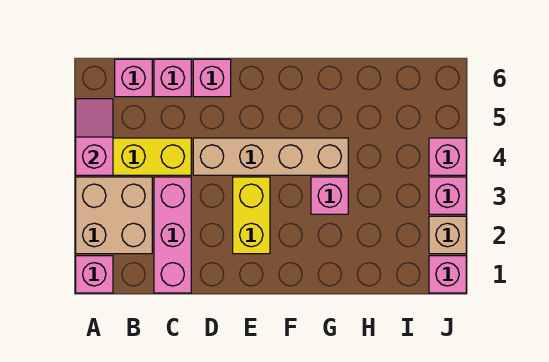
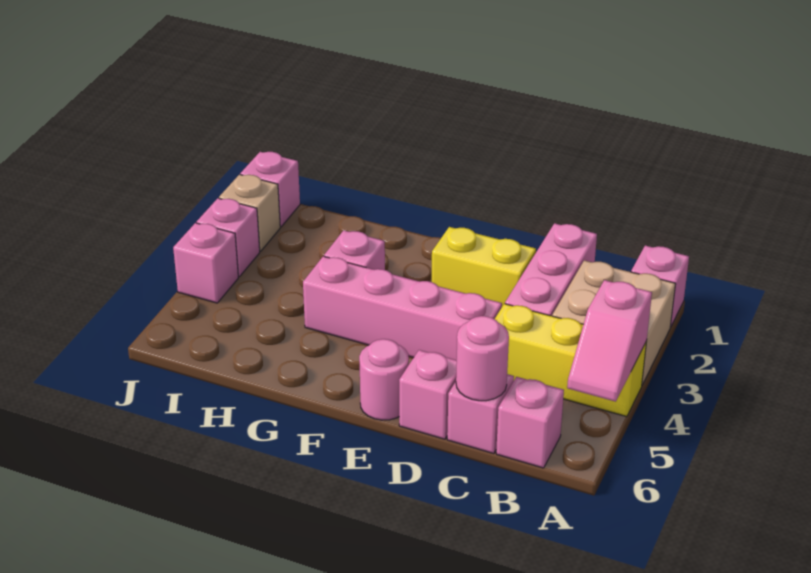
none -> pink 1x1 round brick [456,316,509,401]
tan 1x4 brick [193,138,348,175] -> pink 1x4 brick [303,256,502,360]
yellow 1x2 brick [233,177,270,254] -> yellow 1x2 brick turned to [432,227,536,306]
none -> pink 1x1 round brick [359,339,409,420]

